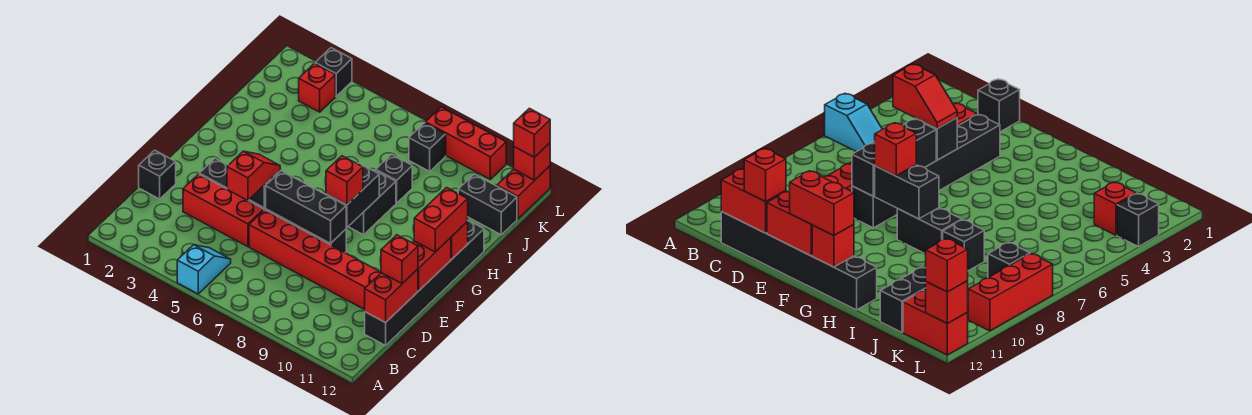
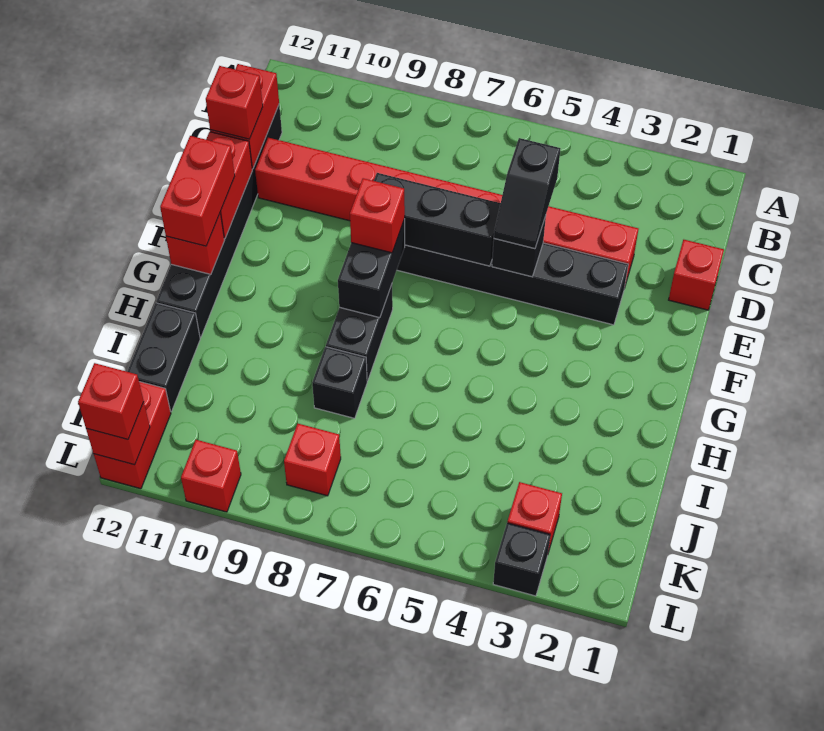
cyan 1x2 slope [177,245,231,294] -> none
black 1x1 brick [139,150,176,199] -> red 1x1 brick [669,240,724,310]
red 1x2 slope [227,151,280,201] -> black 1x2 slope [494,138,560,249]
black 1x2 brick [458,174,517,235] -> black 1x2 brick turned to [127,303,200,412]
black 1x1 brick [409,123,446,171] -> red 1x1 brick [284,424,341,496]
red 1x3 brick [425,107,506,179] -> red 1x1 brick [181,440,241,512]

